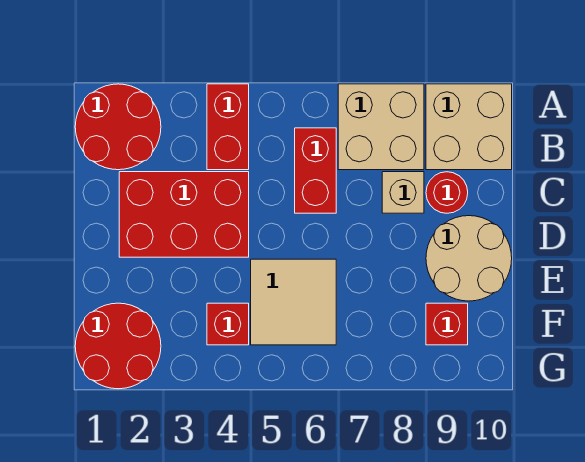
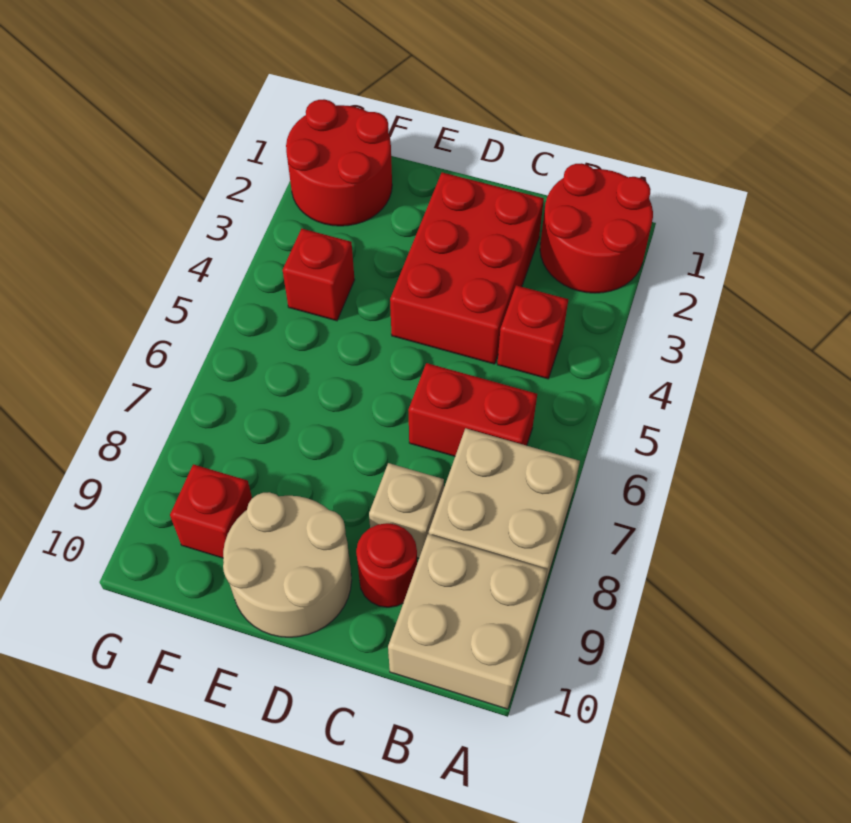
red 1x2 brick [207,84,249,170] -> red 1x1 brick [497,285,568,379]
tan 2x2 tile [251,259,336,345] -> none

